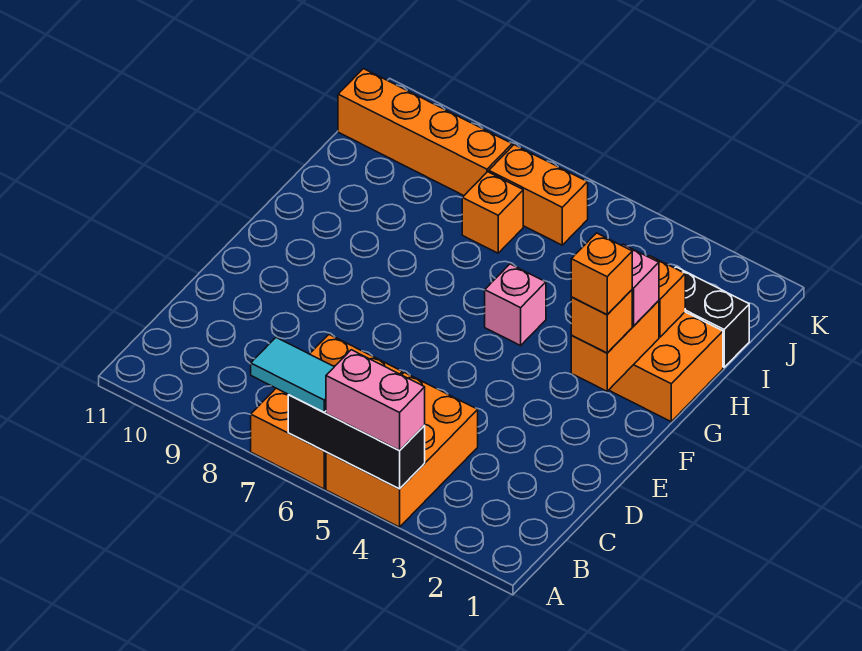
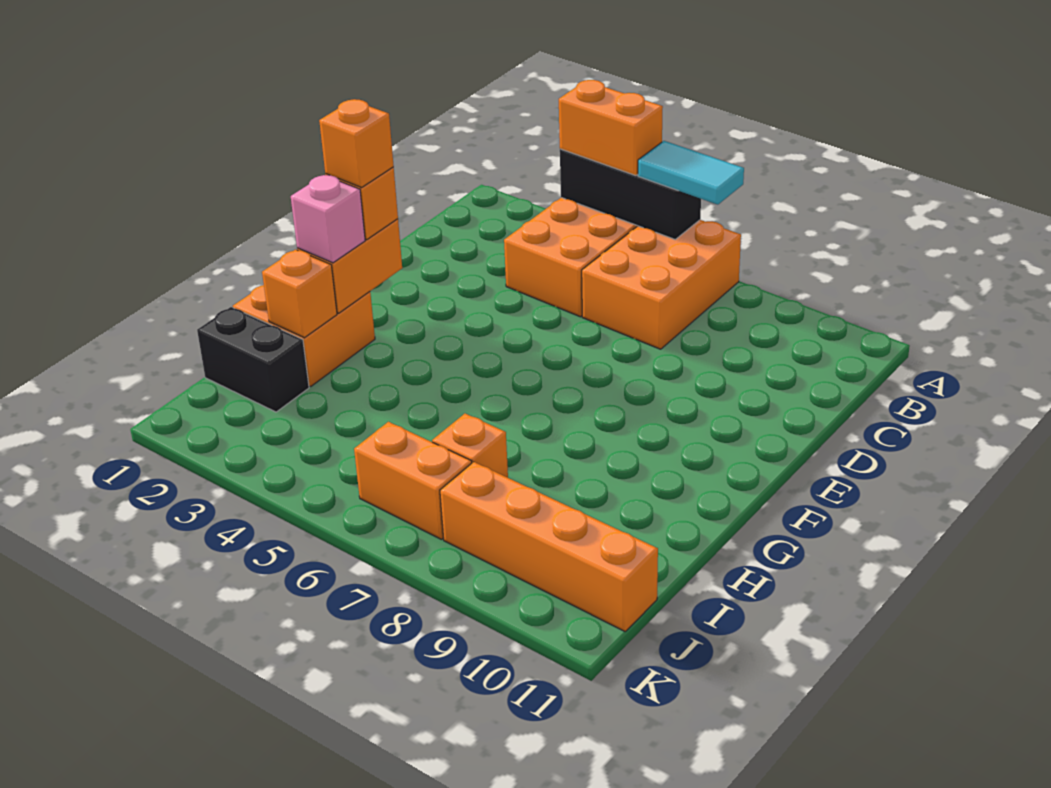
pink 1x2 brick [326,350,425,451] -> orange 1x2 brick [559,80,663,176]
pink 1x1 brick [485,264,546,346] -> none

